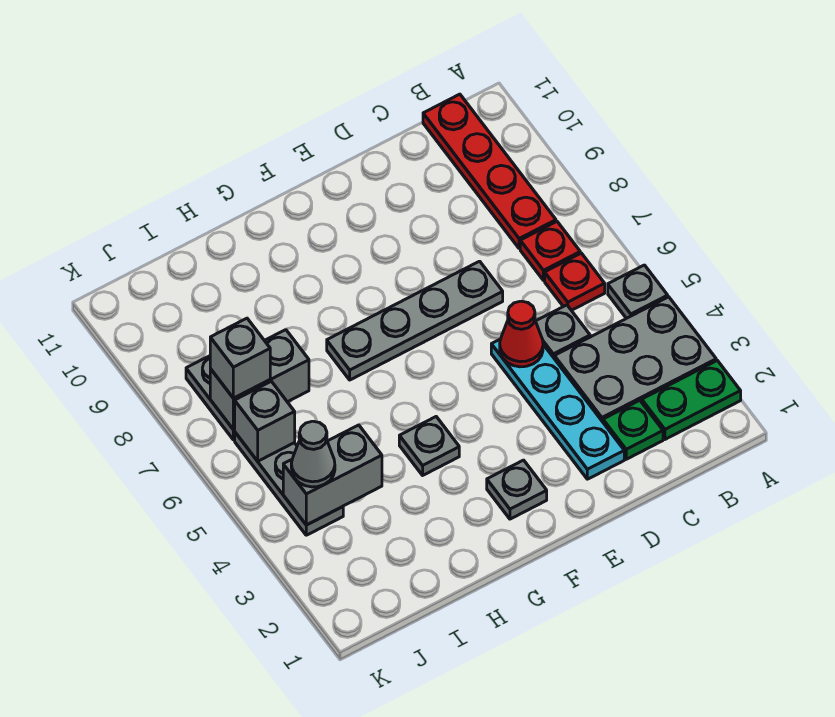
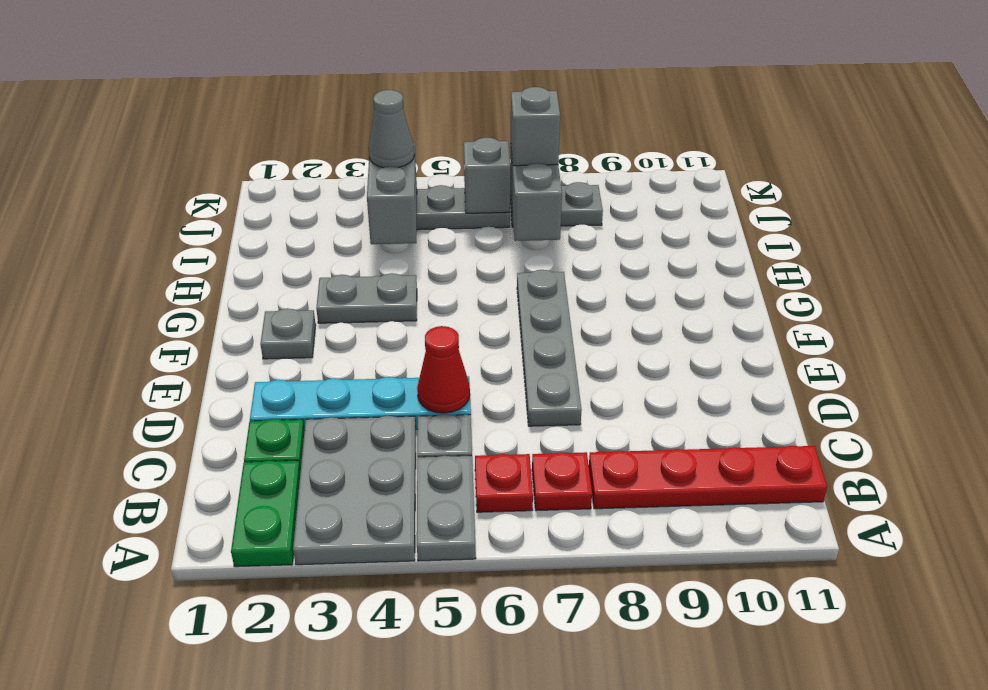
grey 1x1 plate [608,265,668,318] -> grey 1x2 plate [417,456,476,561]
grey 1x1 plate [399,417,459,475] -> grey 1x2 plate [316,273,417,323]

